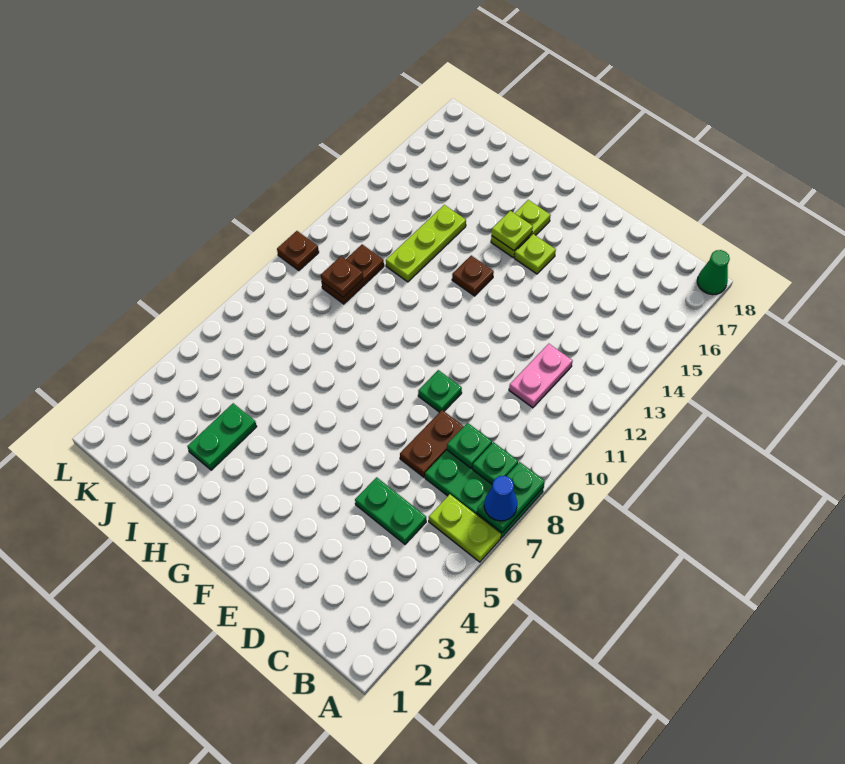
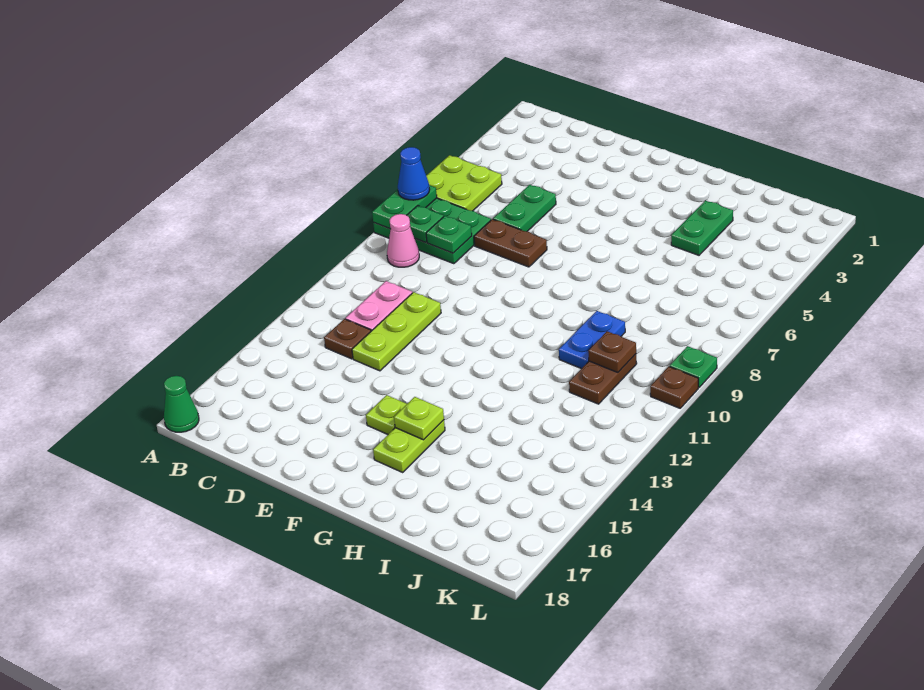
lime 1x2 plate [429,494,501,562] -> lime 2x2 plate [426,155,502,211]
none -> pink 1x1 cone [387,214,419,267]
green 1x2 plate [355,477,426,544] -> green 1x2 plate turned to [493,185,556,232]
brown 1x2 plate [400,410,464,477] -> brown 1x2 plate turned to [474,219,547,267]
green 1x1 plate [418,370,462,412] -> green 1x1 plate moved to [670,346,717,387]
brown 1x1 plate [452,256,494,296] -> brown 1x1 plate moved to [324,319,371,359]
none -> blue 1x2 plate [559,311,625,369]
lime 1x3 plate [386,205,466,282] -> lime 1x3 plate moved to [352,292,441,371]

